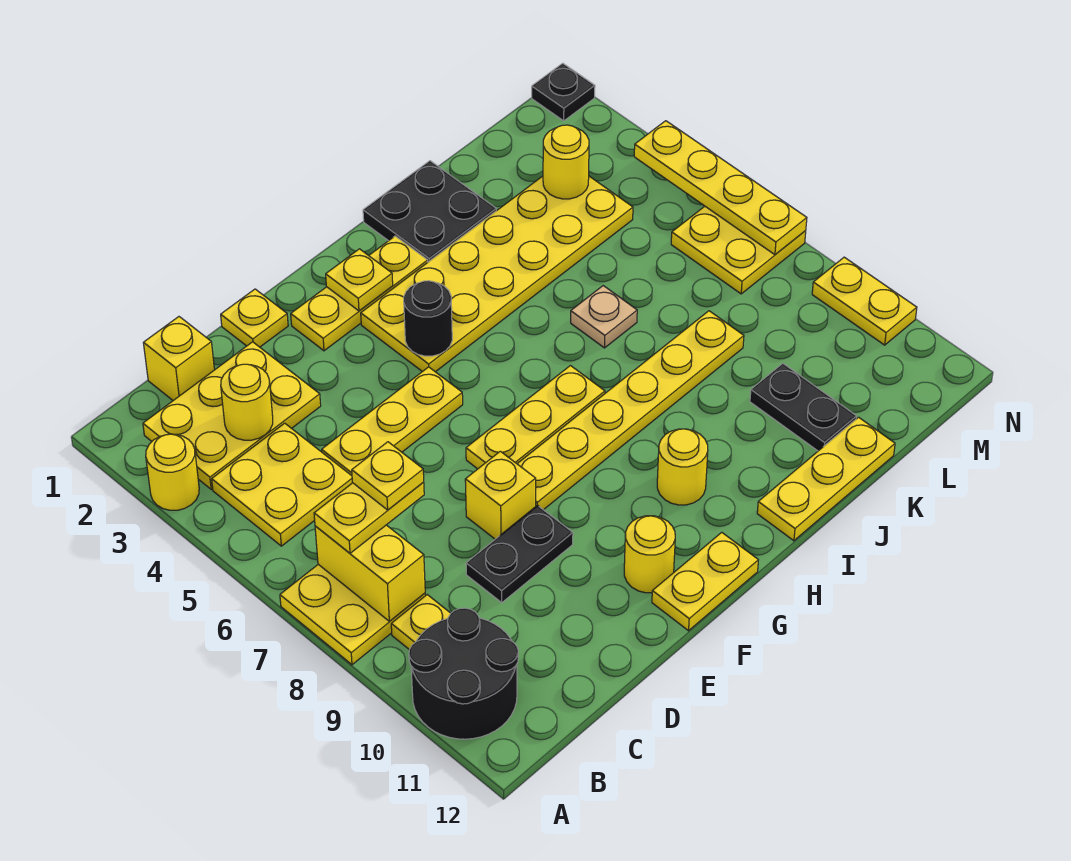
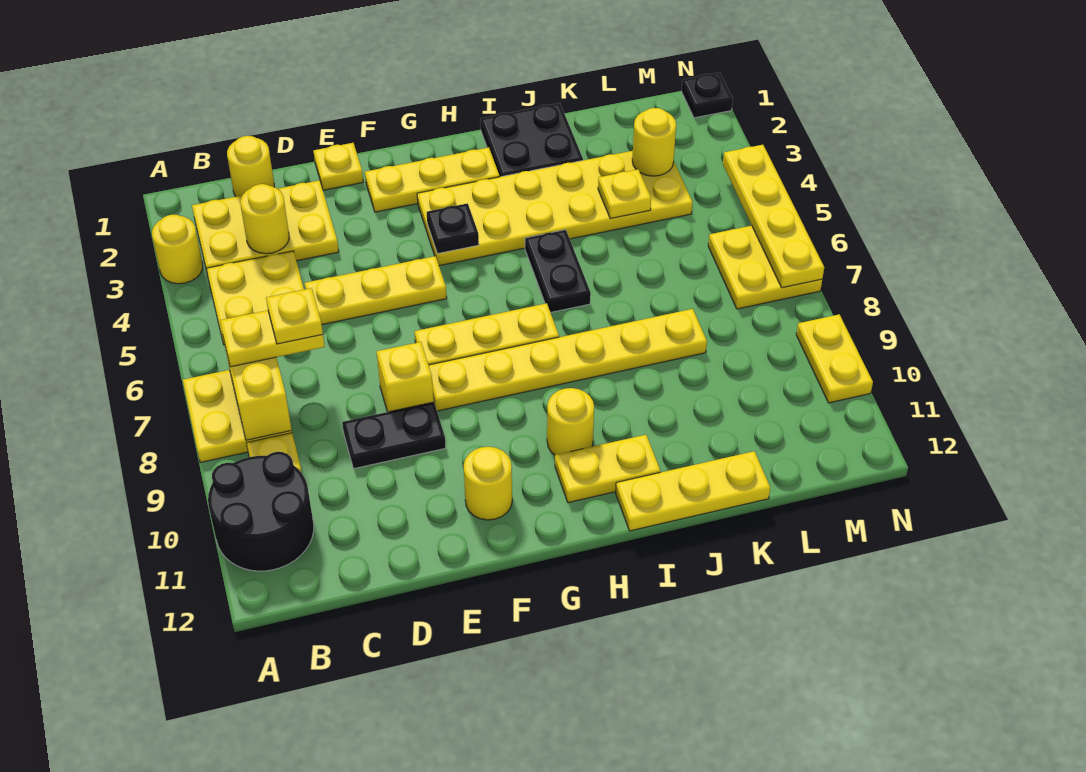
yellow 1x1 brick [144,317,214,400] -> yellow 1x1 round brick [227,136,274,197]
yellow 1x2 plate [652,532,758,631] -> yellow 1x2 plate moved to [555,435,660,503]
yellow 1x1 plate [326,249,393,311] -> yellow 1x1 plate moved to [598,169,651,219]
black 1x1 round brick [404,281,452,356] -> black 1x1 plate [427,203,479,254]
tan 1x1 plate [571,286,637,348] -> none
black 1x2 plate [750,363,857,451] -> black 1x2 plate moved to [525,230,591,312]

